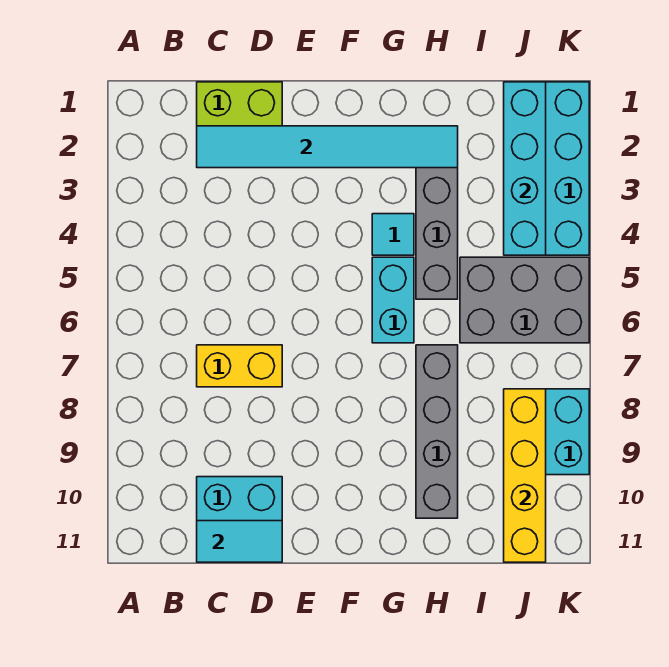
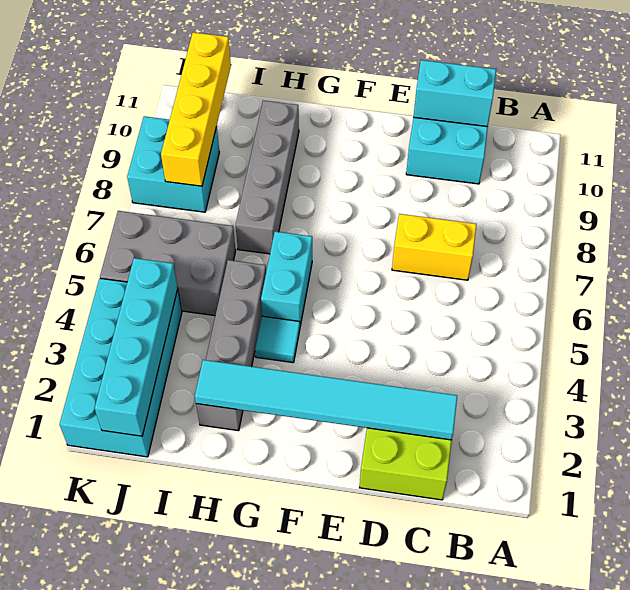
cyan 1x2 tile [197,521,282,562] -> cyan 1x2 brick [414,60,496,127]

